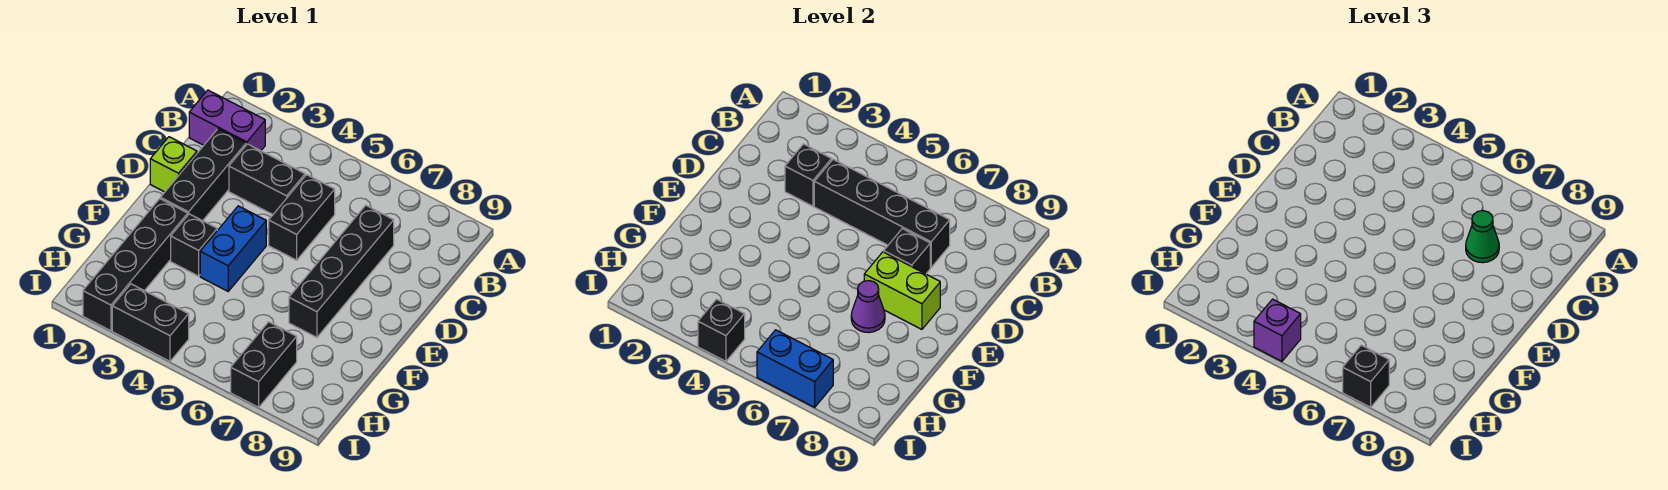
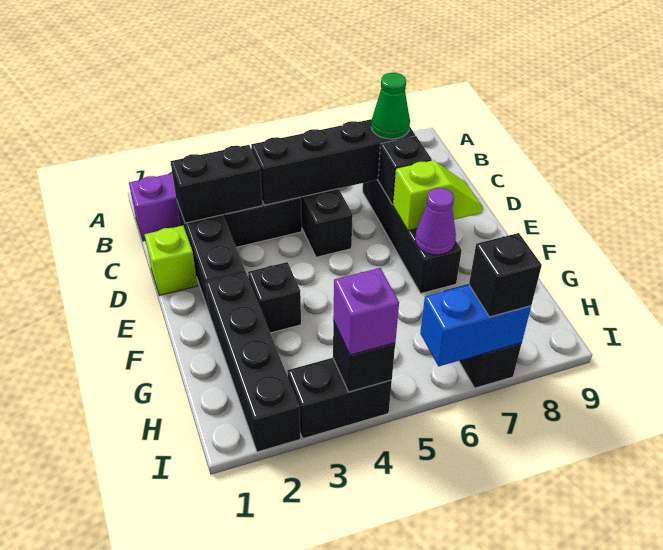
black 1x1 brick [785,144,832,206] -> black 1x2 brick [170,145,262,223]
blue 1x2 brick [200,206,266,291] -> none
lime 1x2 brick [864,252,940,329] -> lime 1x2 slope [393,160,482,231]

